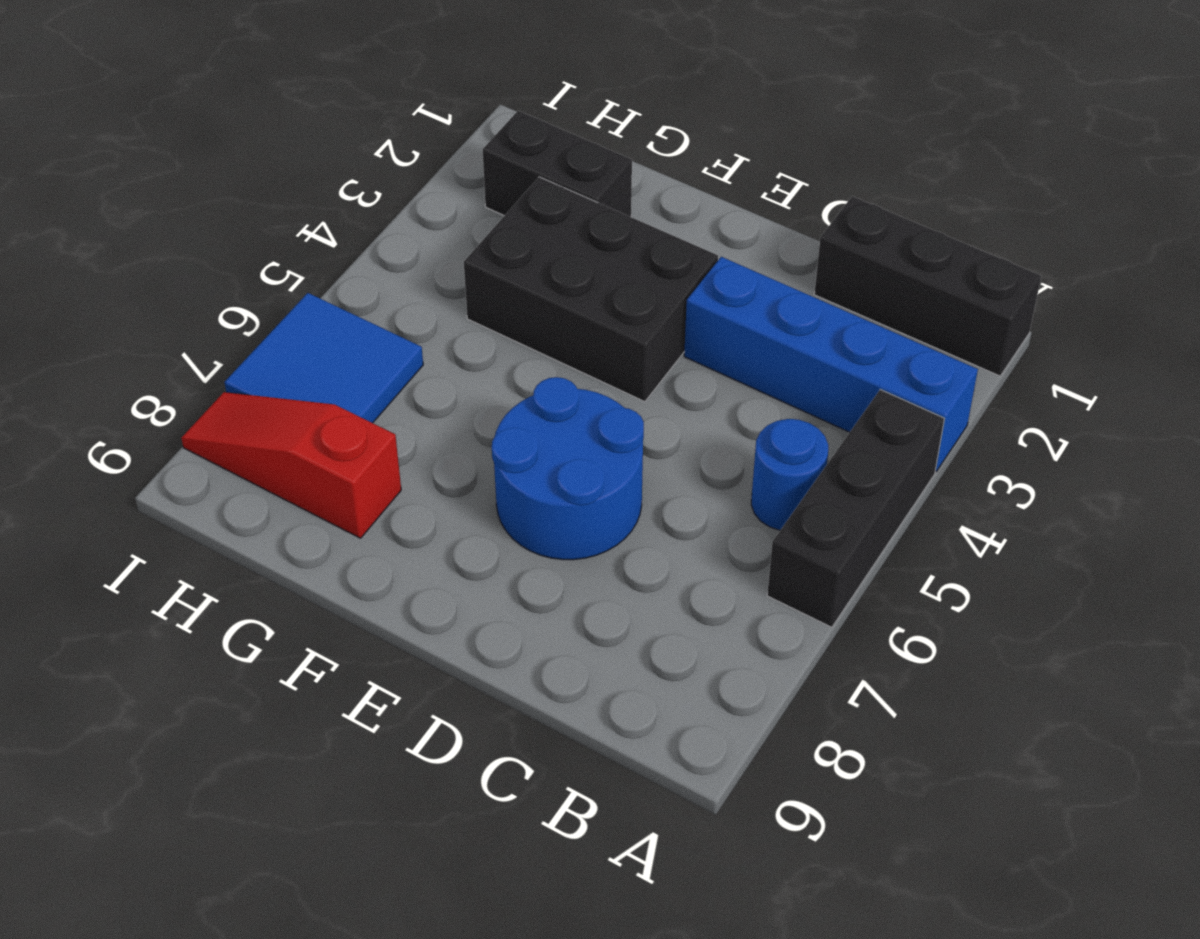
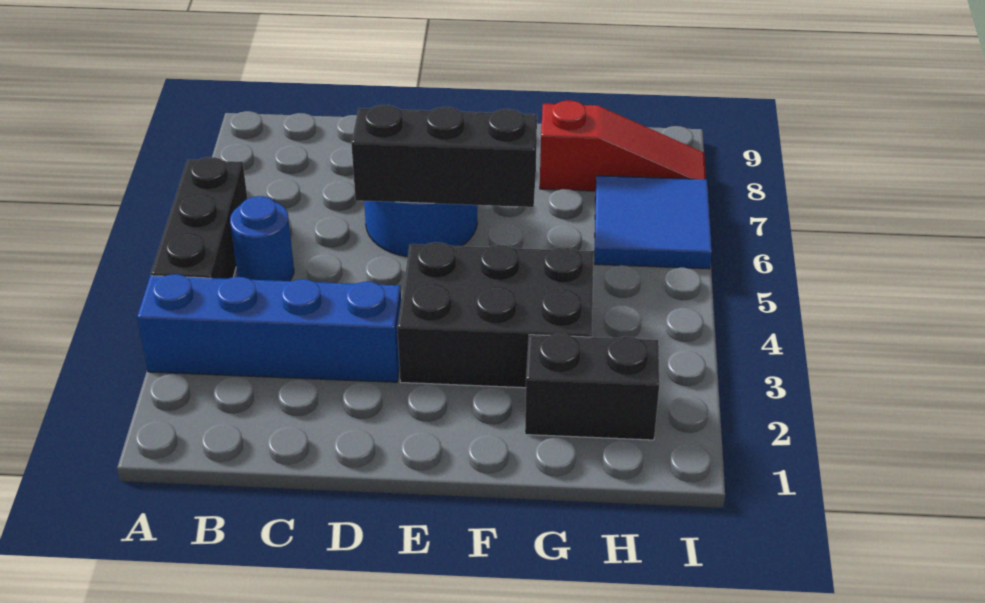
black 1x3 brick [814,196,1041,376] -> black 1x3 brick moved to [351,105,537,207]

